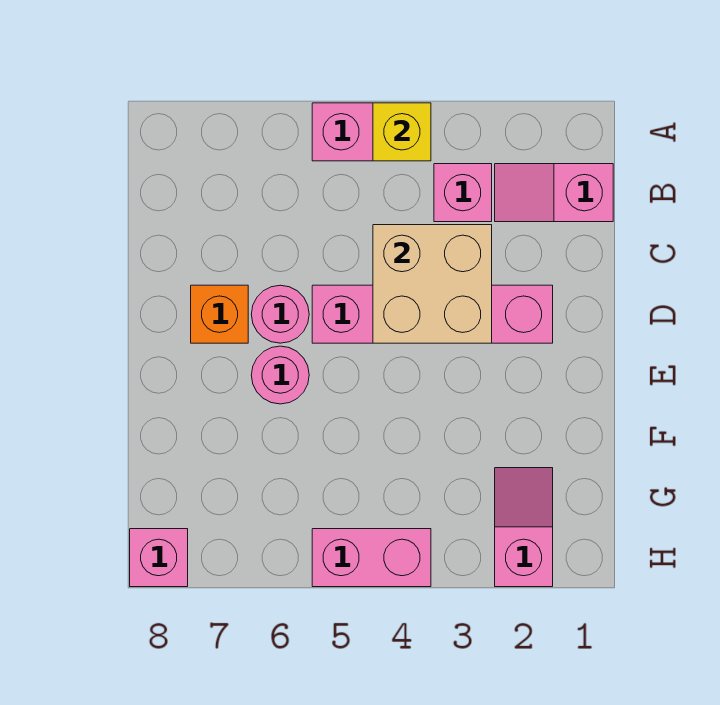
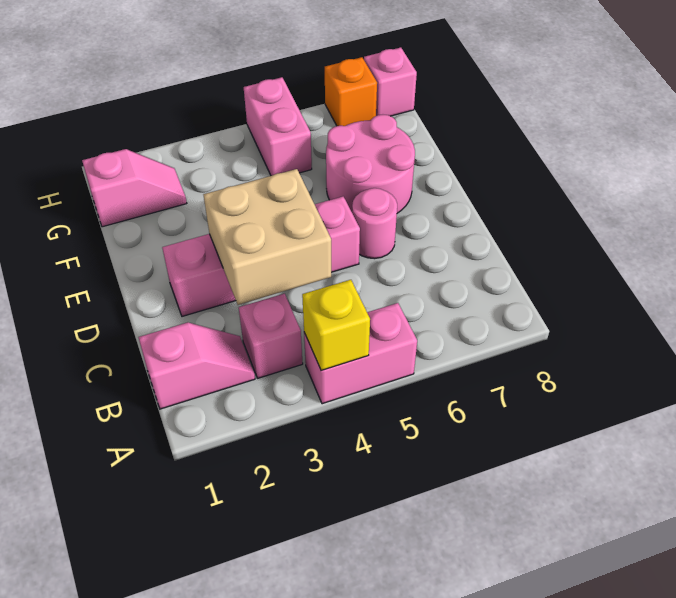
orange 1x1 brick [191,285,248,343] -> orange 1x1 brick moved to [325,57,377,126]
pink 1x1 round brick [251,346,309,404] -> pink 2x2 round brick [326,115,415,213]
pink 1x2 slope [495,468,553,587] -> pink 1x2 slope turned to [82,149,187,227]
pink 1x2 brick [312,529,431,587] -> pink 1x2 brick turned to [244,77,312,176]

